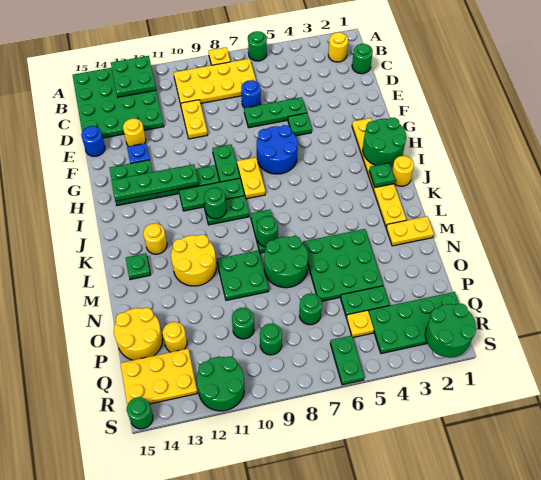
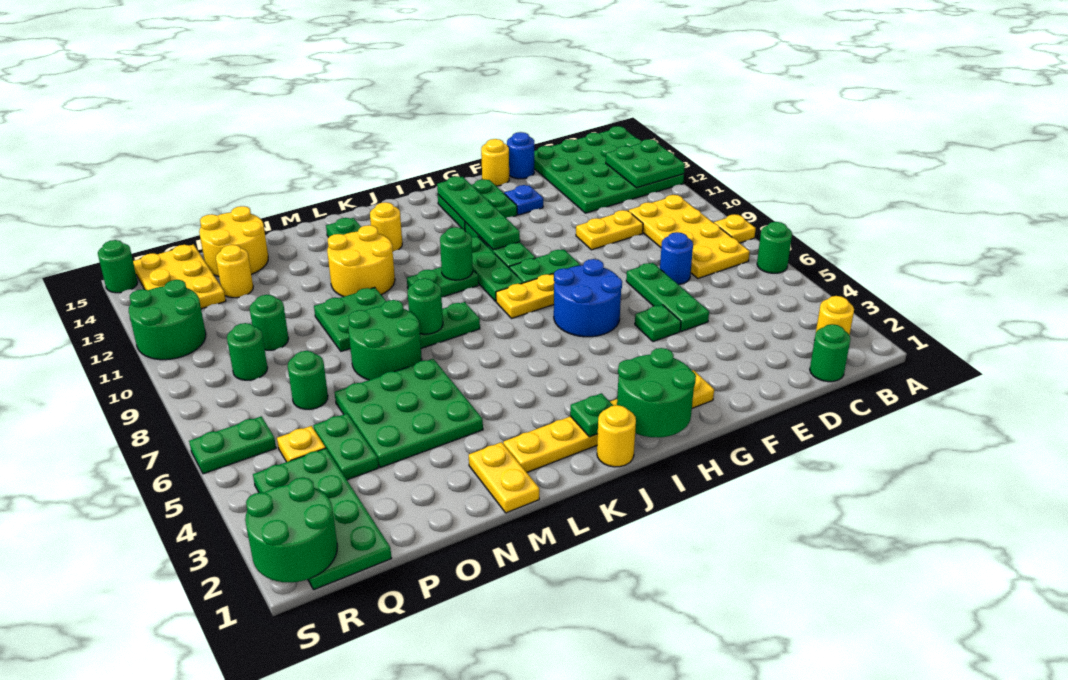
yellow 1x1 round brick [123,118,146,146] -> yellow 1x1 round brick moved to [481,139,509,186]
green 1x2 plate [204,196,249,225] -> green 1x2 plate turned to [407,267,479,297]

